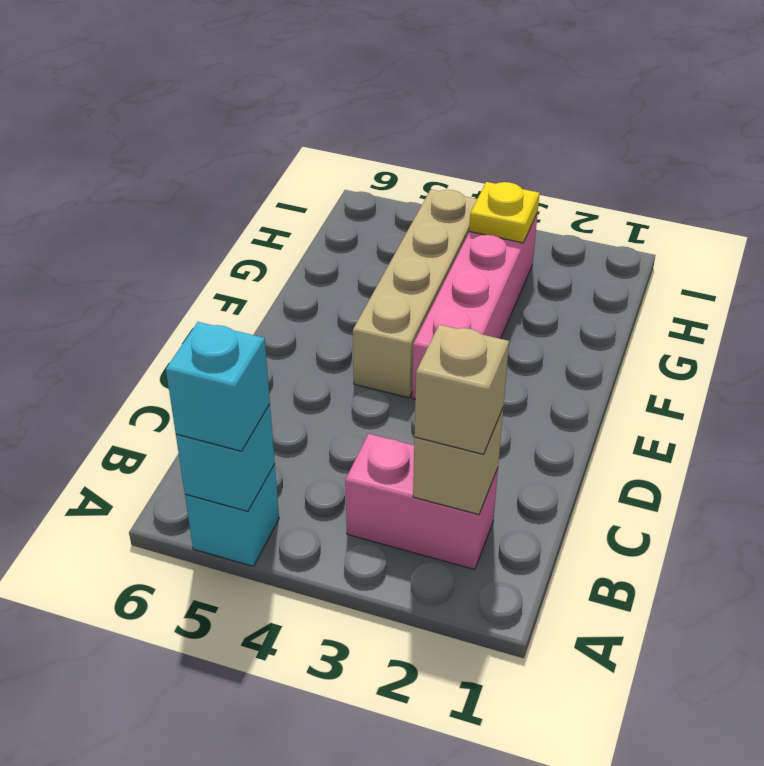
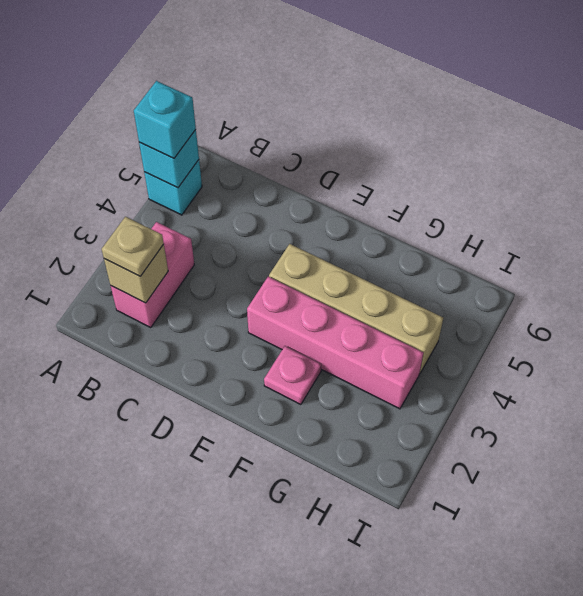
tan 1x1 brick [414,325,509,454] -> tan 1x1 plate [102,217,164,276]
none -> pink 1x1 plate [264,346,321,405]
yellow 1x1 plate [469,182,540,243] -> none

